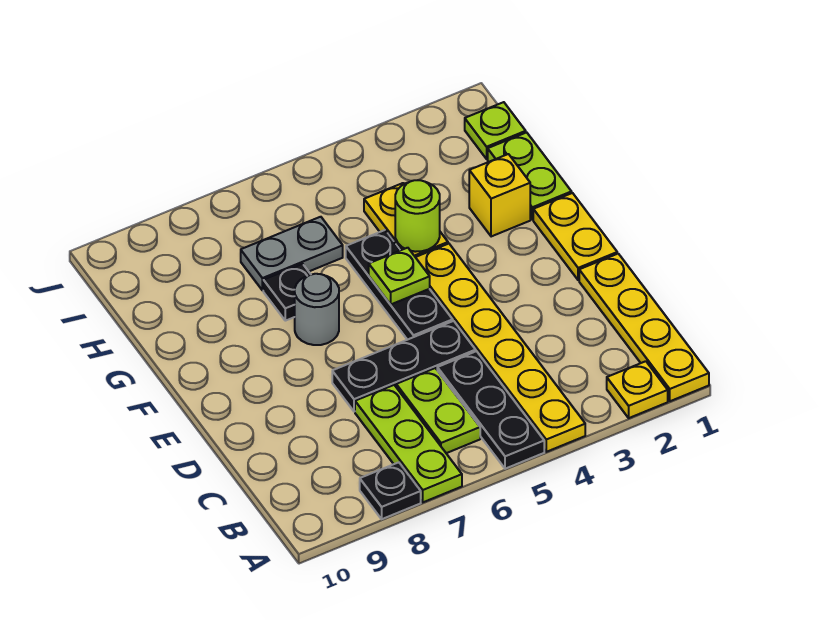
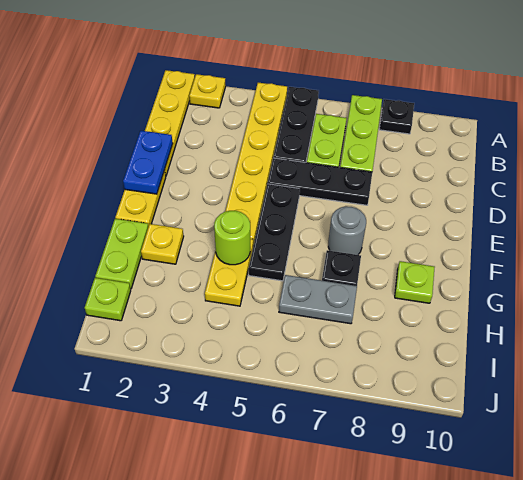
none -> blue 1x2 plate [123,131,173,194]
lime 1x1 plate [369,248,430,305] -> lime 1x1 plate moved to [395,261,435,303]
yellow 1x1 brick [469,154,530,237] -> yellow 1x1 plate [141,224,184,264]

